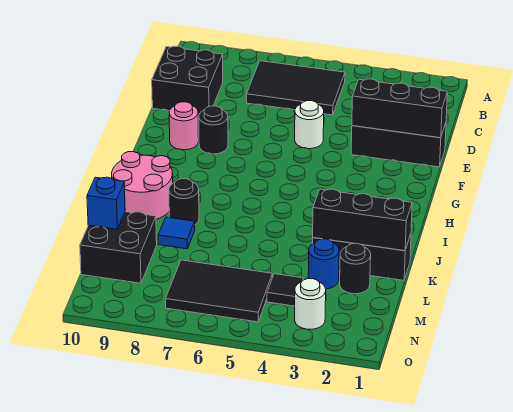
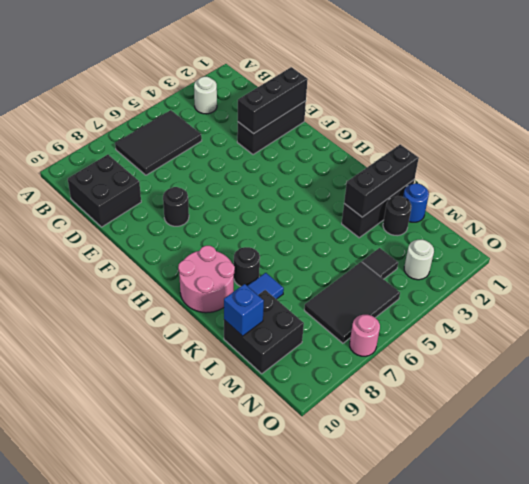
white 1x1 round brick [295,101,324,149] -> white 1x1 round brick moved to [194,77,217,114]
pink 1x1 round brick [169,102,199,150] -> pink 1x1 round brick moved to [350,315,380,356]
blue 1x1 round brick [308,239,339,289] -> blue 1x1 round brick moved to [403,183,429,222]

